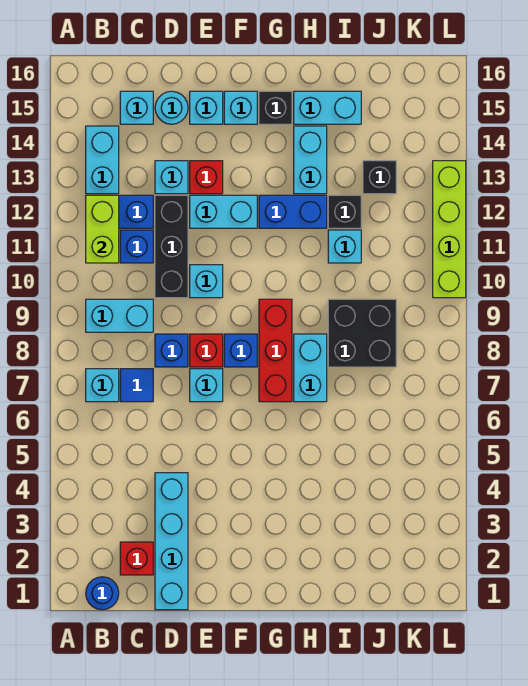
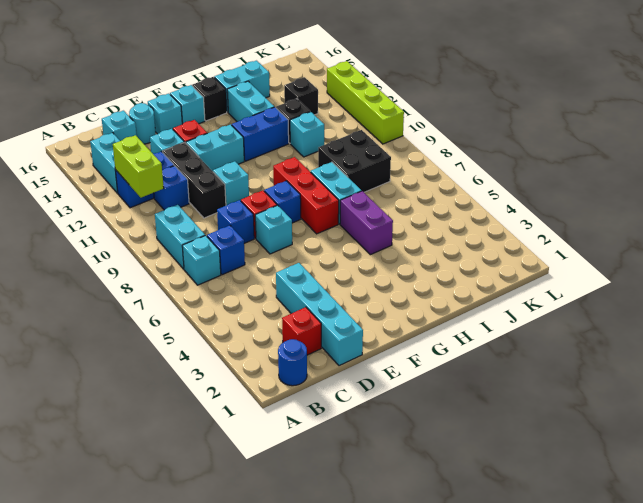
cyan 1x2 brick [86,299,153,332] -> cyan 1x2 brick turned to [155,205,205,269]
blue 1x1 tile [120,369,153,402] -> blue 1x1 brick [207,225,245,275]
none -> purple 1x2 brick [340,191,393,255]

